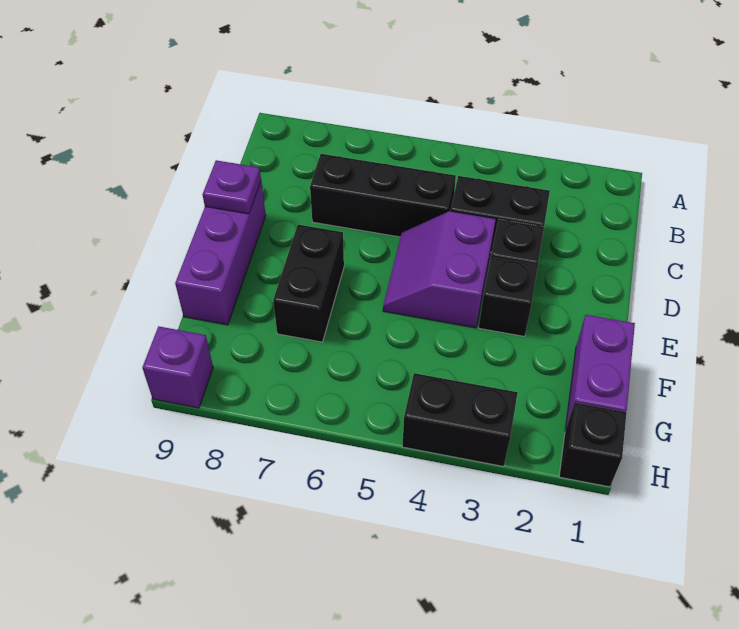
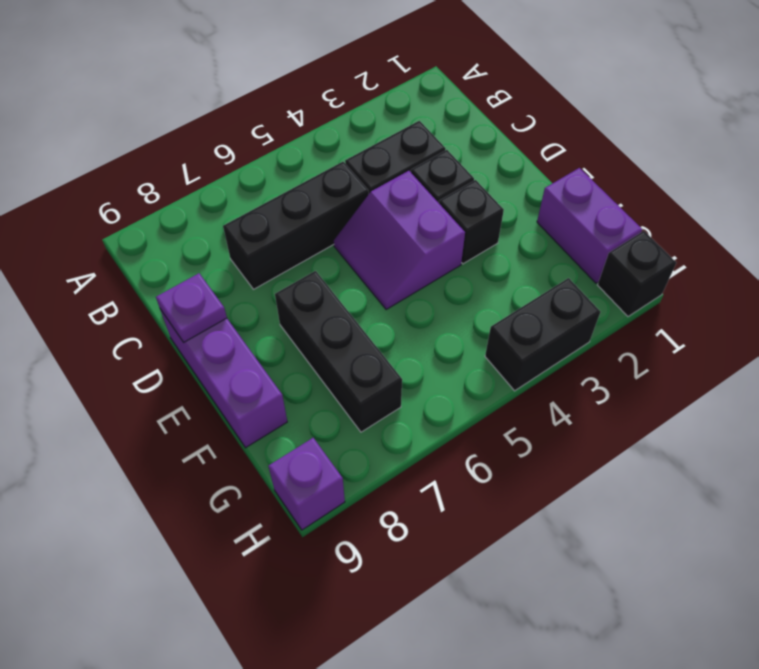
black 1x2 brick [273,225,344,342] -> black 1x3 brick [275,271,402,432]

